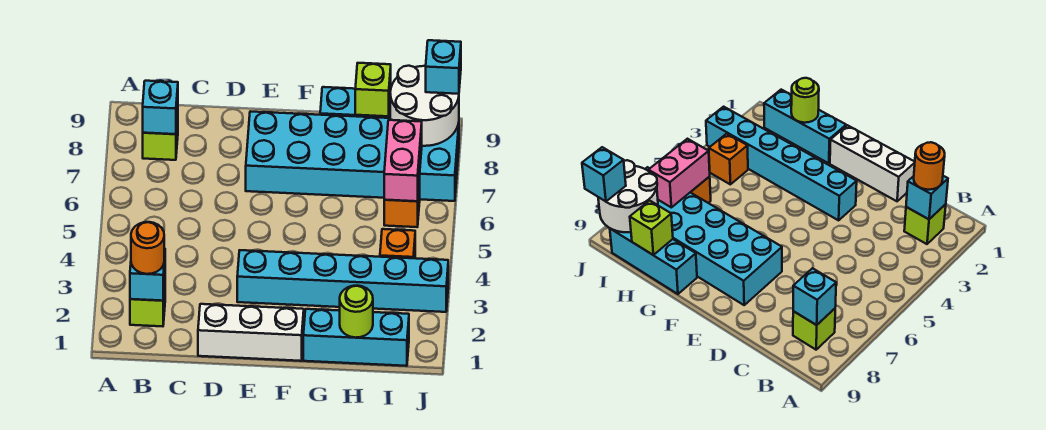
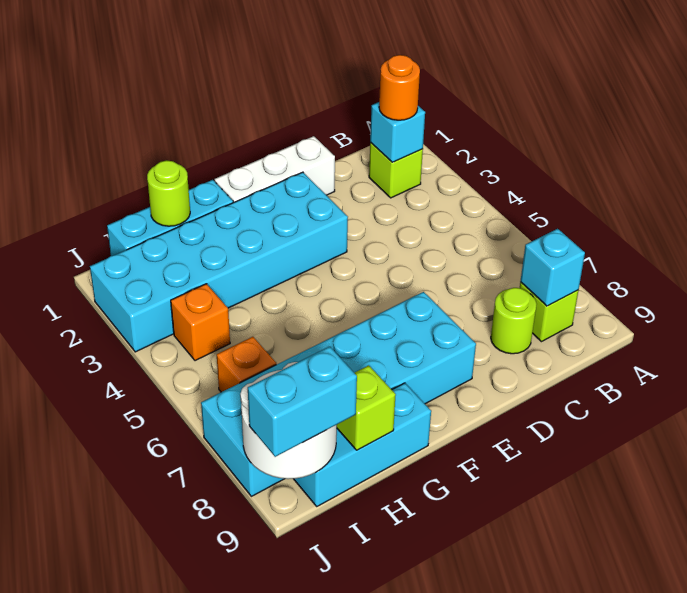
none -> lime 1x1 round brick [491,288,537,354]
cyan 1x6 brick [237,250,448,312] -> cyan 2x6 brick [90,172,348,352]
pink 1x2 brick [384,120,422,201] -> none
cyan 1x1 brick [426,40,461,94] -> cyan 1x2 brick [248,346,357,457]

